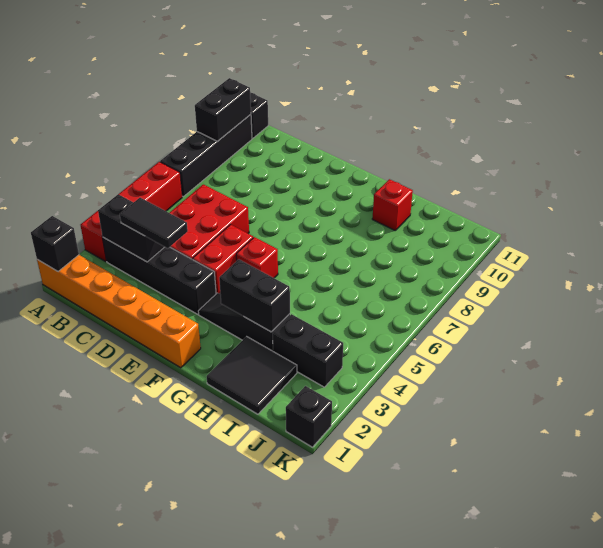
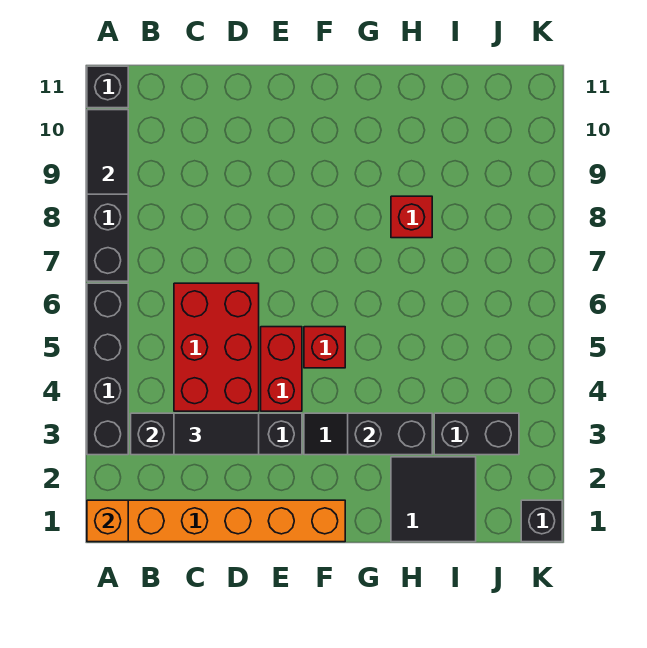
black 1x1 brick [31,216,79,271] -> orange 1x1 brick [87,500,128,542]
red 1x4 brick [81,162,182,261] -> black 1x4 brick [87,283,128,455]
black 1x2 brick [195,78,251,141] -> black 1x2 tile [87,110,128,194]
red 1x1 brick [372,179,413,230] -> red 1x1 brick moved to [391,196,432,238]

